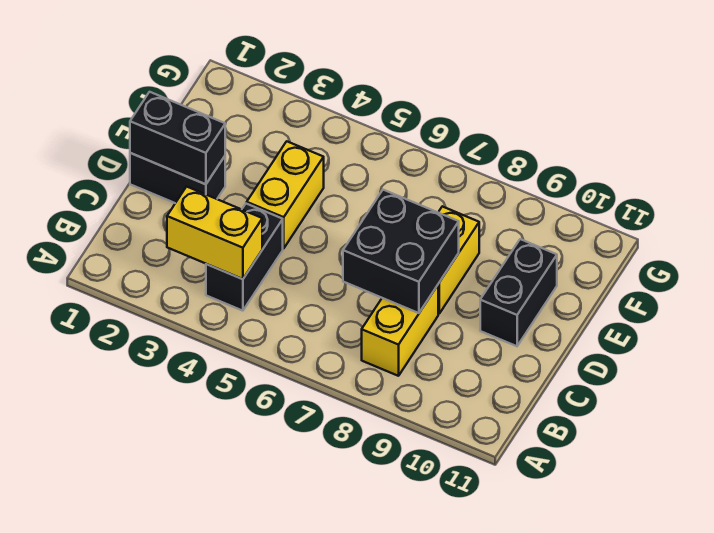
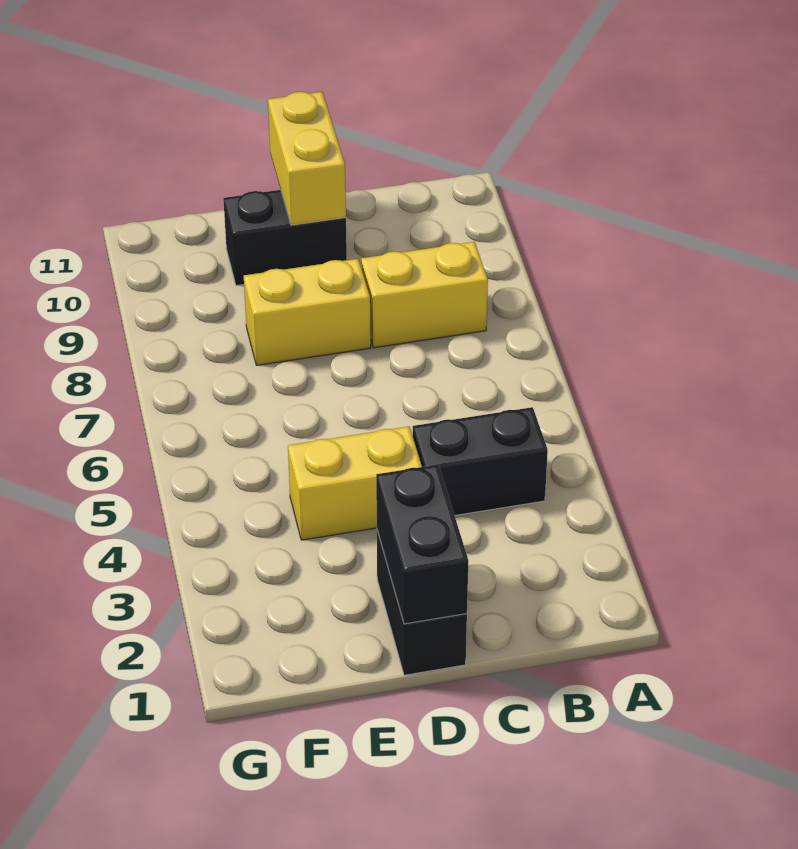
yellow 1x2 brick [167,187,262,279] -> yellow 1x2 brick moved to [268,92,346,225]
black 2x2 brick [343,190,459,313] -> none

